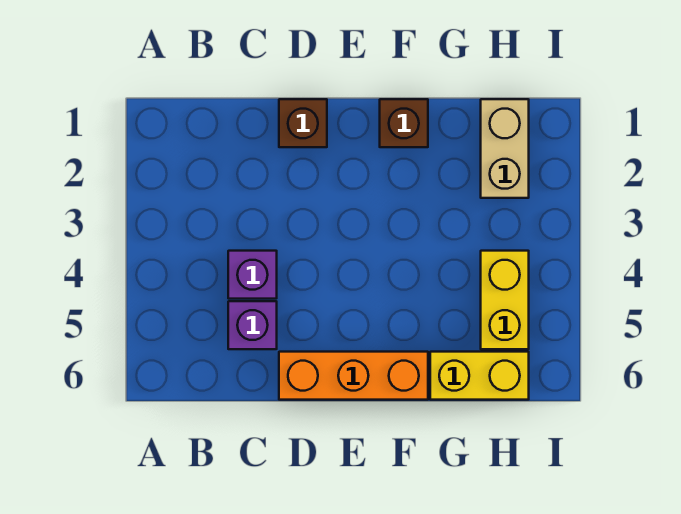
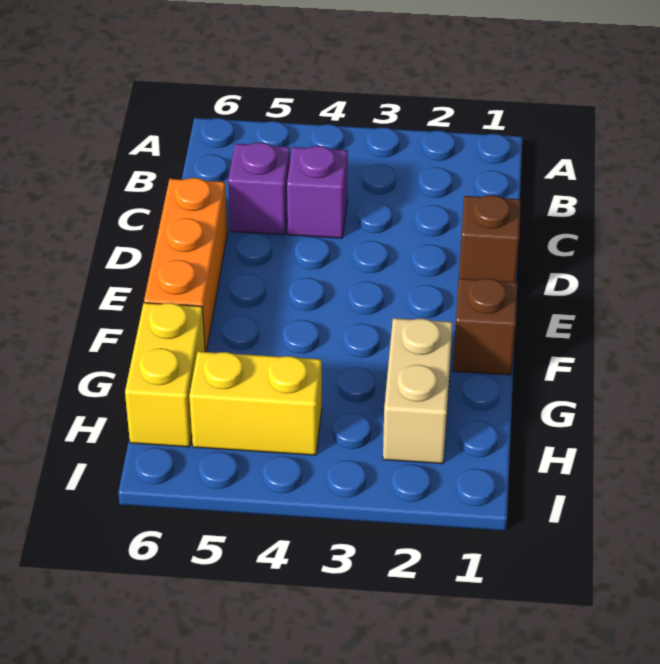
tan 1x2 brick [481,99,529,198] -> tan 1x2 brick turned to [383,318,453,464]

